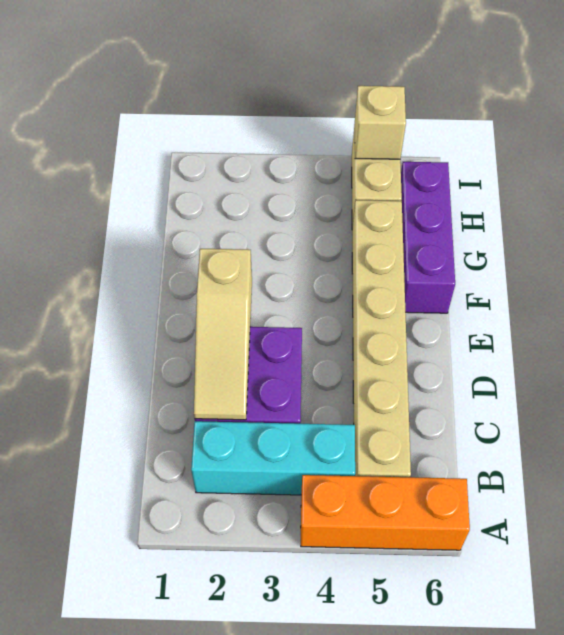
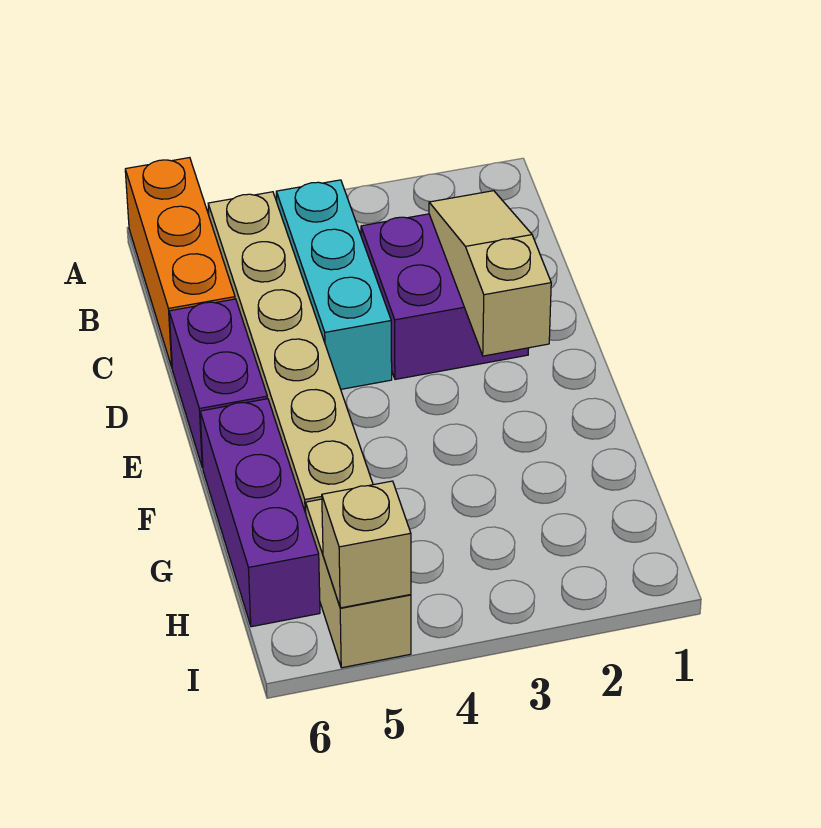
orange 1x3 brick [301,475,470,550] -> orange 1x3 brick turned to [125,158,235,367]
cyan 1x3 brick [191,421,355,495] -> cyan 1x3 brick turned to [276,180,392,389]
none -> purple 1x2 brick [169,299,267,468]

